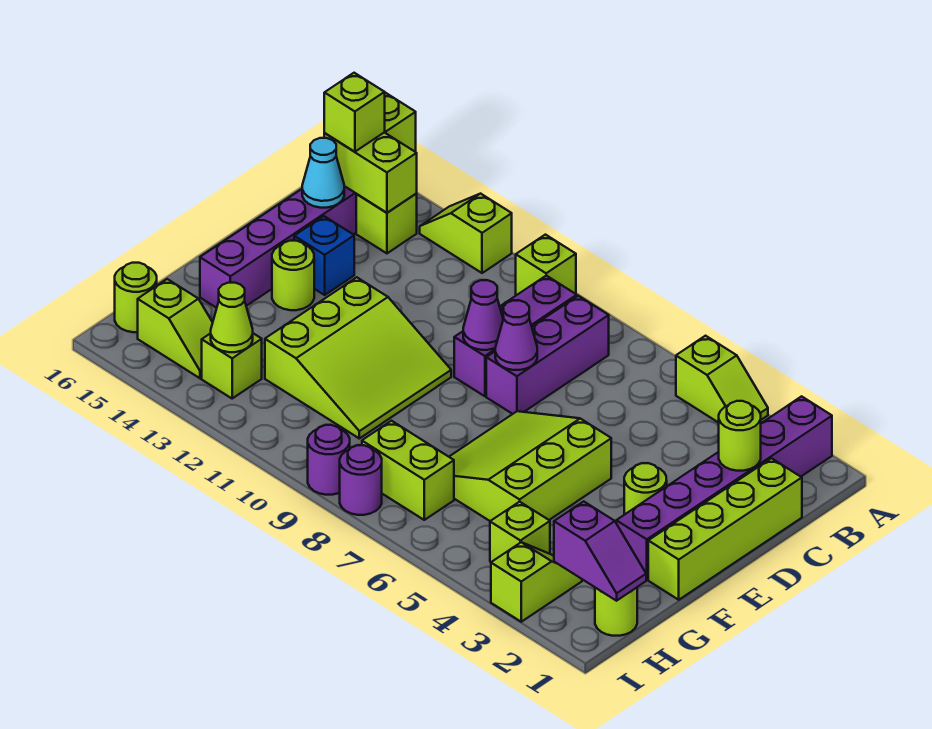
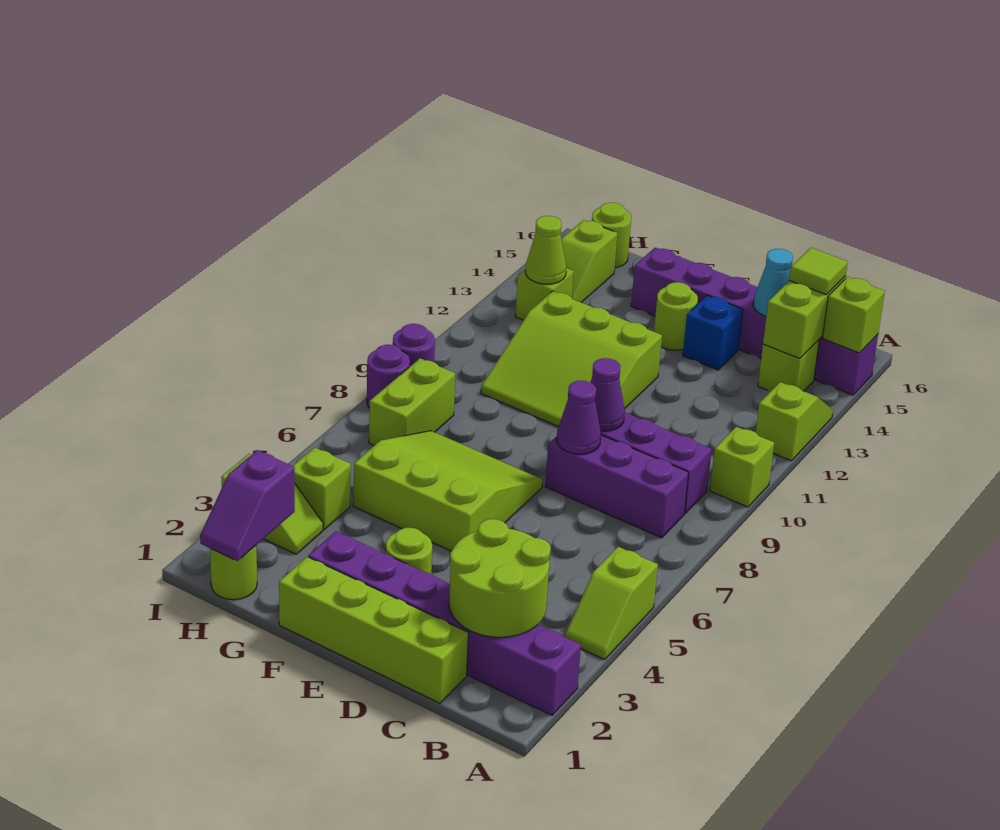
lime 1x1 brick [324,73,385,152] -> lime 1x1 tile [789,248,848,294]
lime 1x1 round brick [719,401,761,471] -> lime 2x2 round brick [449,519,551,637]

